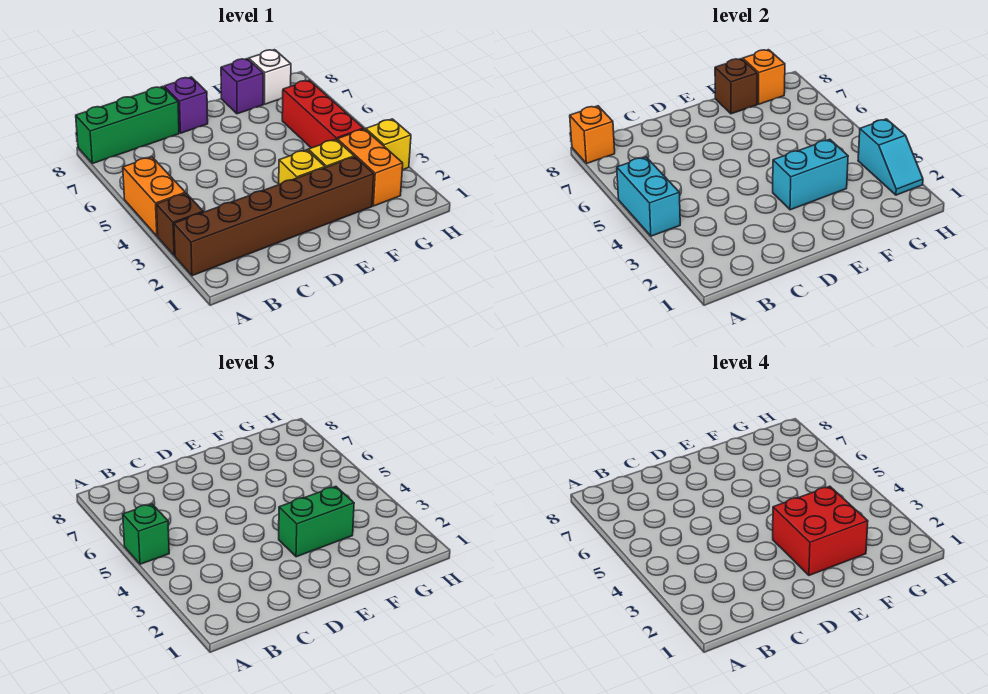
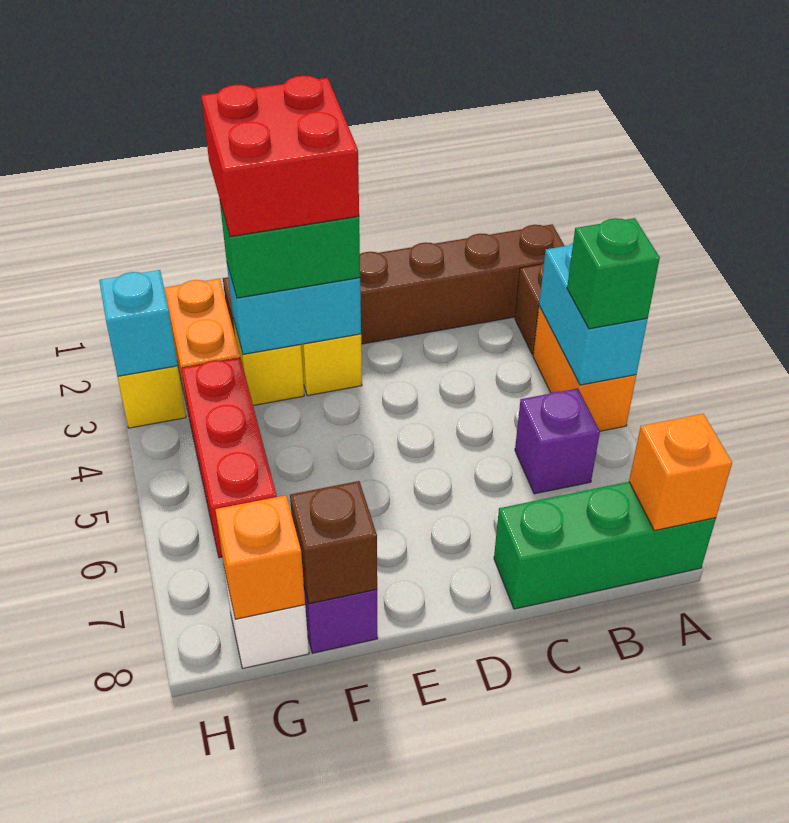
purple 1x1 brick [164,77,208,133] -> purple 1x1 brick moved to [515,388,600,494]

